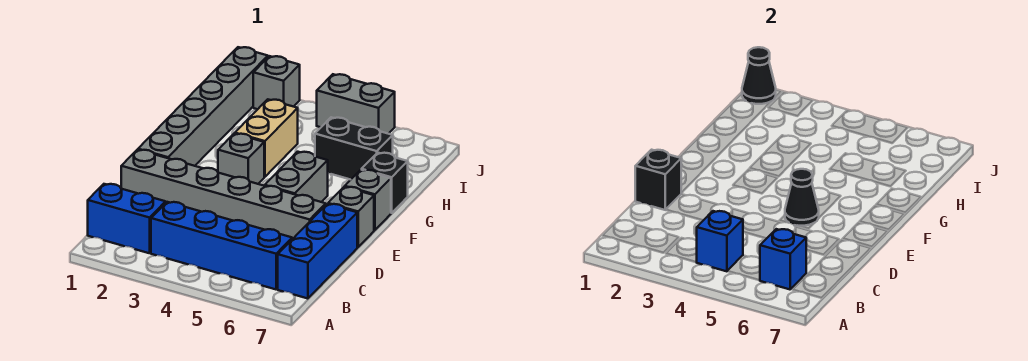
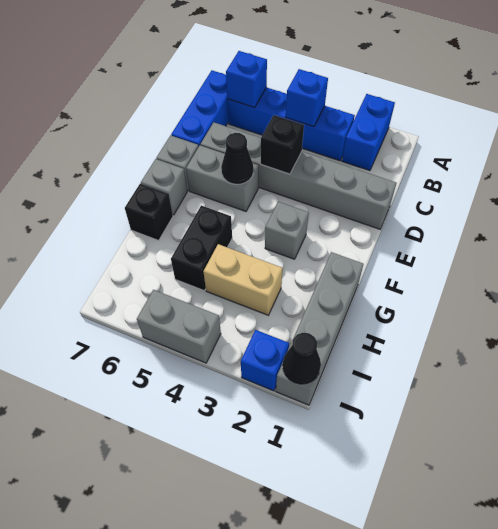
blue 1x2 brick [88,184,166,253] -> blue 1x2 brick turned to [342,94,395,171]
black 1x1 brick [635,150,682,210] -> black 1x1 brick moved to [261,115,304,174]
grey 1x6 brick [138,47,268,166] -> grey 1x4 brick [276,252,363,405]
grey 1x2 brick [265,152,328,202] -> grey 1x2 brick turned to [186,145,258,211]
tan 1x2 brick [235,99,298,177] -> tan 1x2 brick turned to [203,244,283,315]
black 1x2 brick [315,117,393,180] -> black 1x2 brick turned to [171,205,232,290]
grey 1x1 brick [253,56,300,109] -> blue 1x1 brick [241,330,289,391]

